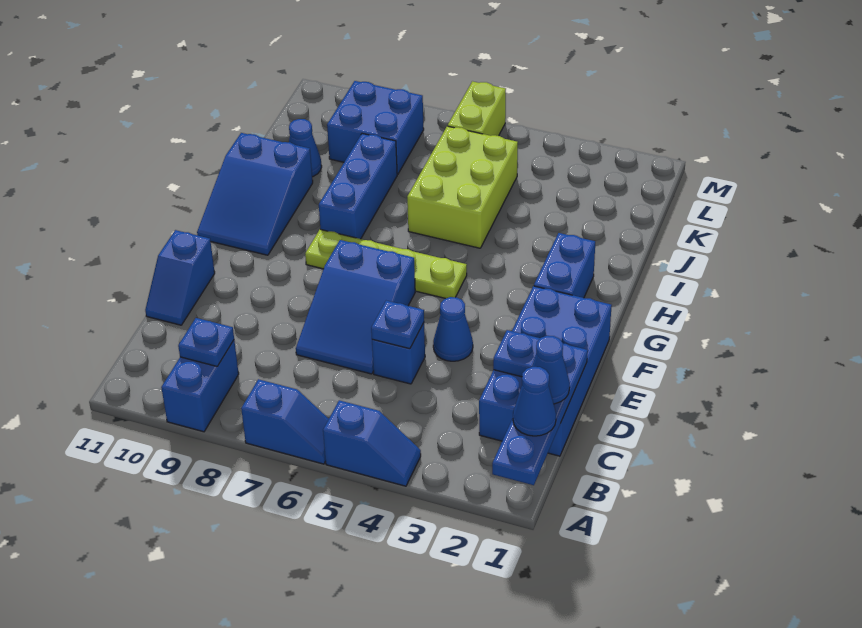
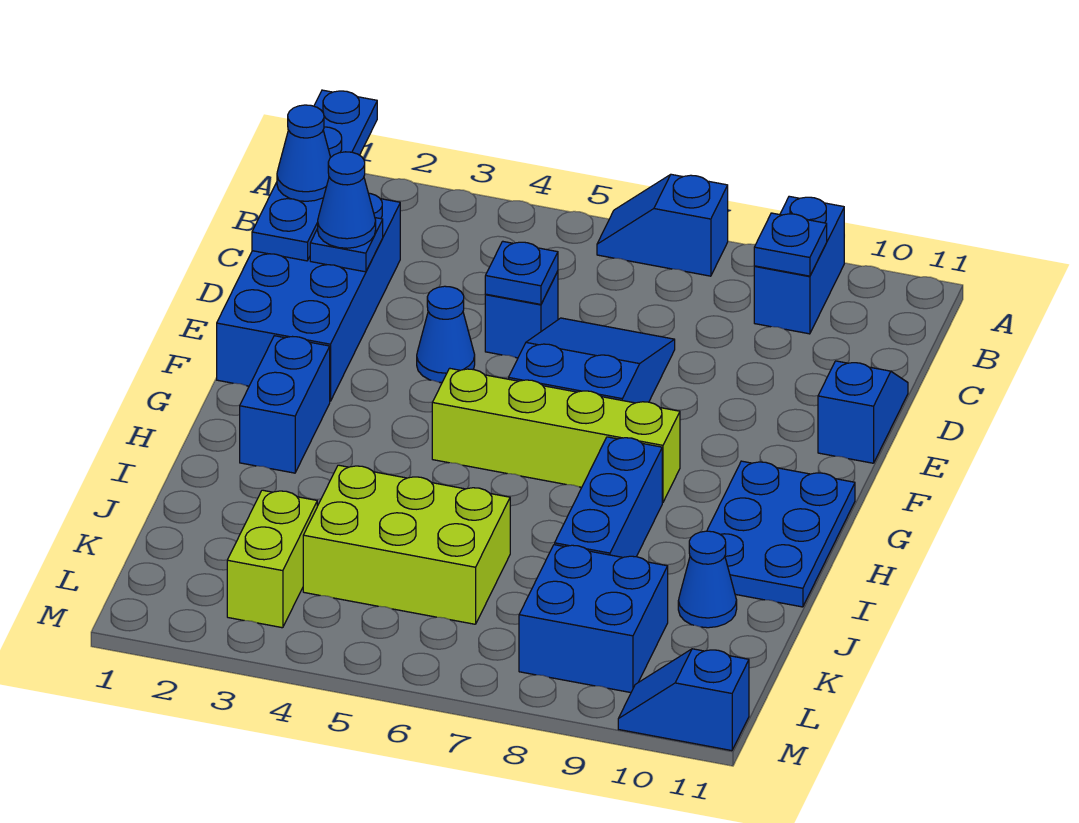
blue 1x2 slope [323,400,421,486] -> blue 1x2 slope moved to [618,649,749,751]
blue 1x1 cone [513,367,556,436] -> blue 1x1 cone moved to [318,152,376,248]
lime 1x4 plate [305,229,467,299] -> lime 1x4 brick [432,368,680,502]
blue 2x3 slope [197,133,313,255] -> blue 2x3 plate [707,461,855,607]
lime 2x3 brick [407,126,518,248] -> lime 2x3 brick turned to [303,465,510,624]
lime 1x2 brick [448,81,506,136] -> lime 1x2 brick moved to [227,490,317,628]

